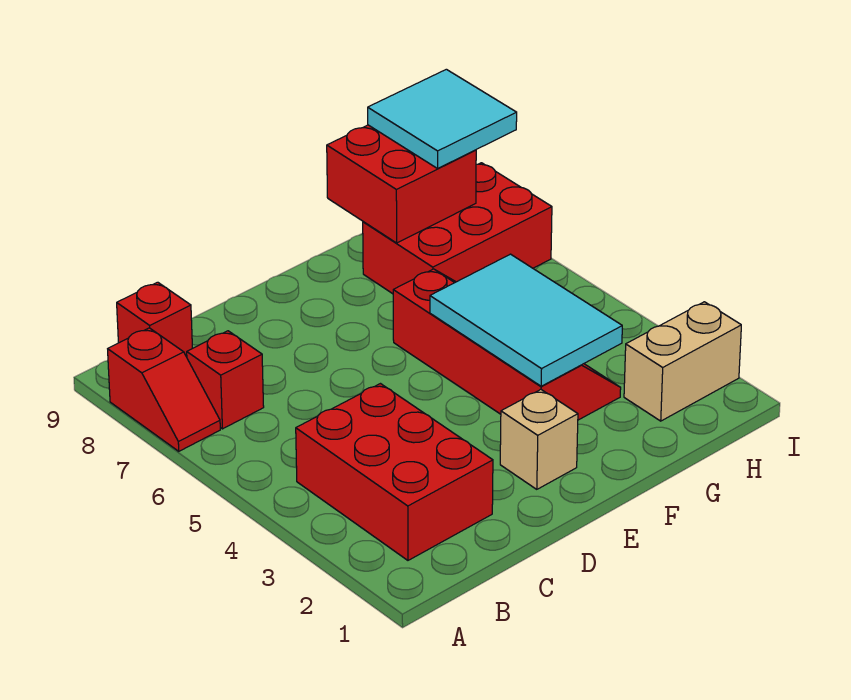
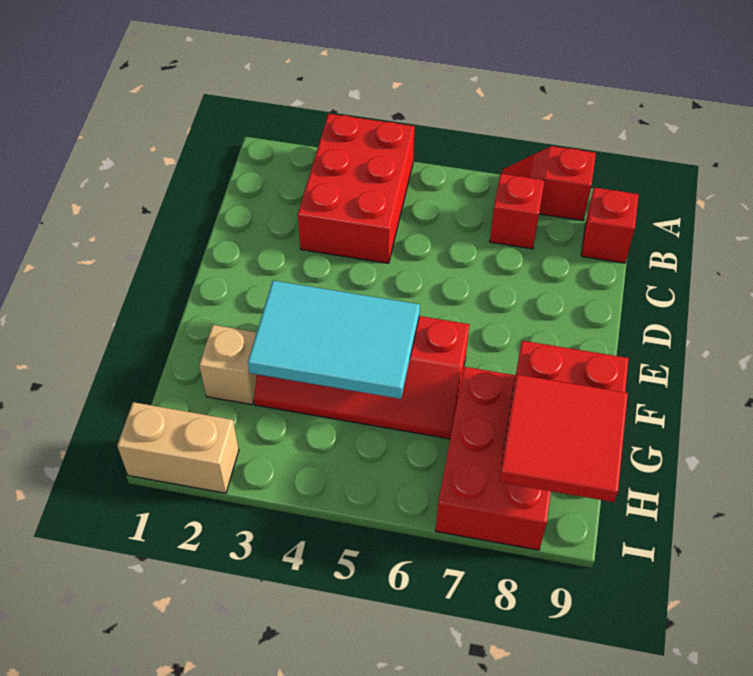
red 2x3 brick [296,384,493,560] -> red 2x3 brick turned to [298,114,415,263]
tan 1x1 brick [500,390,578,489] -> tan 1x1 brick moved to [199,325,257,405]
tan 1x2 brick [624,302,741,421] -> tan 1x2 brick turned to [117,402,239,493]
cyan 2x2 tile [368,69,517,168] -> red 2x2 tile [499,374,628,502]

